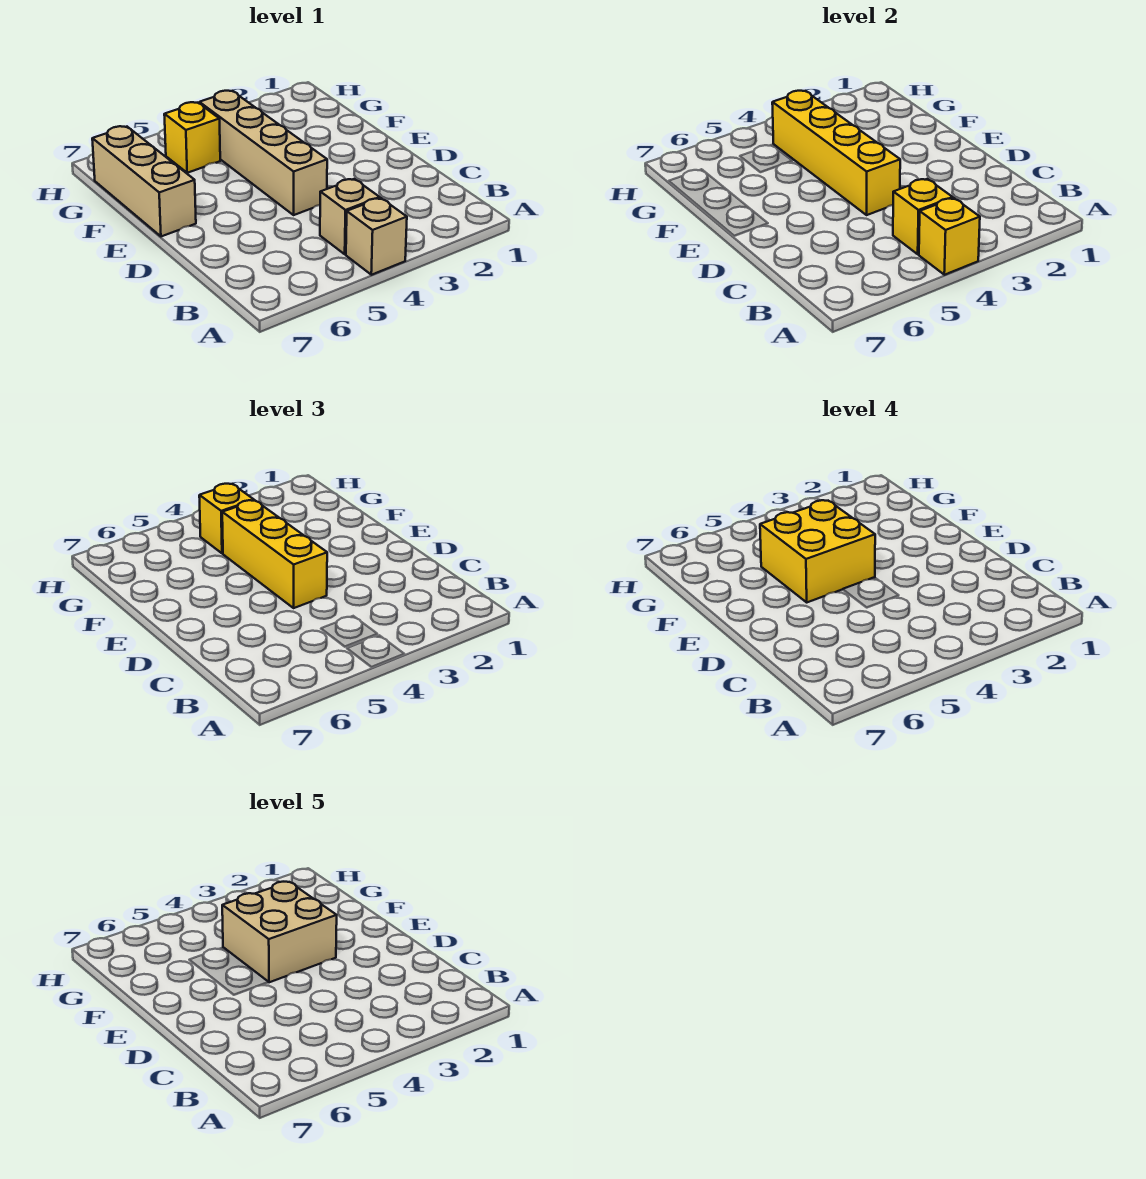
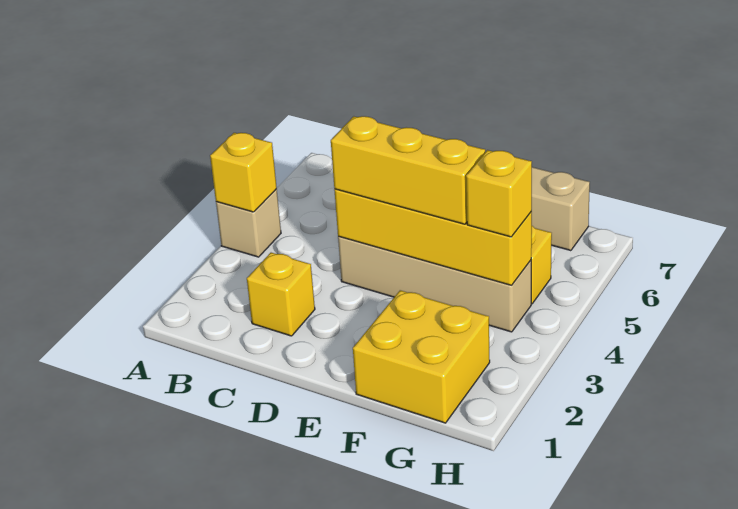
tan 1x1 brick [320,179,380,254] -> none
yellow 1x1 brick [893,179,953,254] -> yellow 1x1 brick moved to [247,253,315,336]
tan 2x2 brick [222,882,337,982] -> none
yellow 2x2 brick [760,500,875,602] -> yellow 2x2 brick moved to [353,290,490,423]

